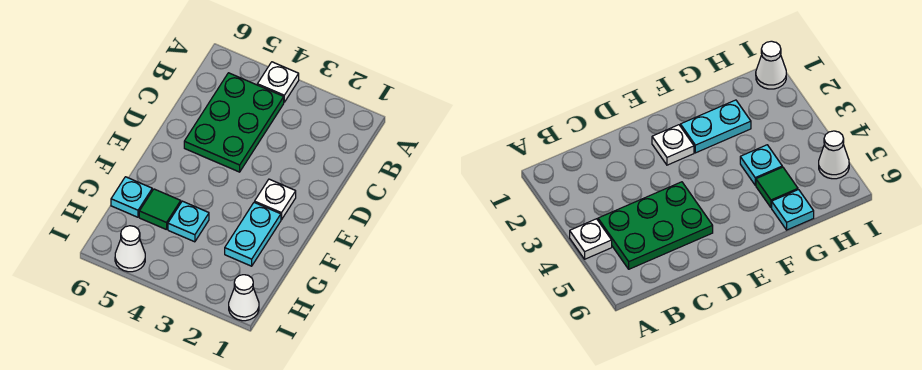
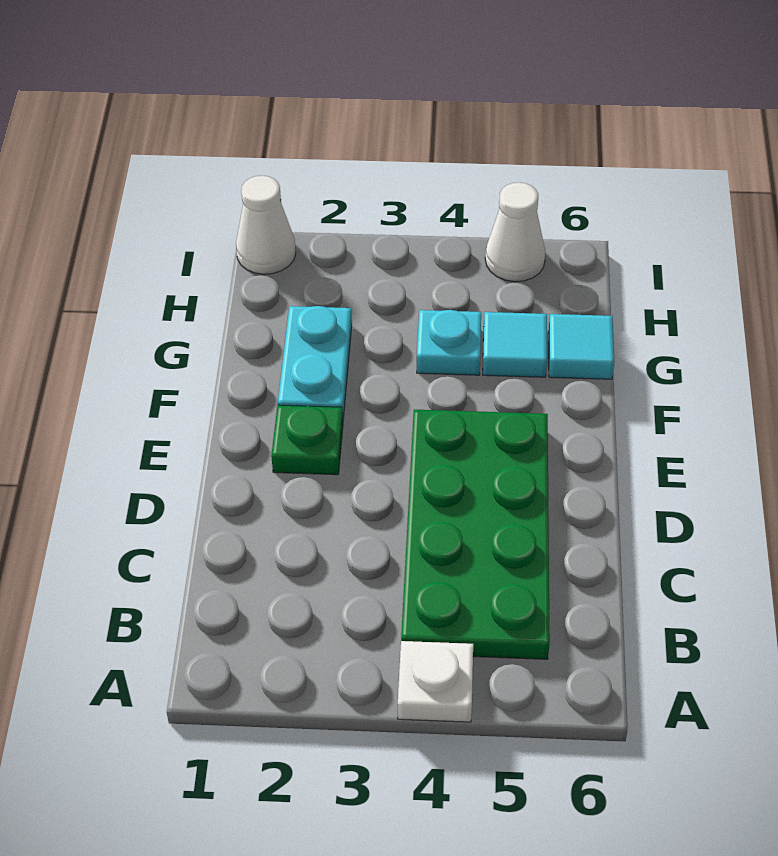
green 2x3 plate [184,73,284,172] -> green 2x4 plate [401,410,550,659]
white 1x1 plate [255,179,296,220] -> green 1x1 plate [271,405,343,475]
green 1x1 tile [139,189,181,230] -> cyan 1x1 tile [483,312,547,377]
cyan 1x1 plate [111,177,152,217] -> cyan 1x1 tile [548,314,614,379]

